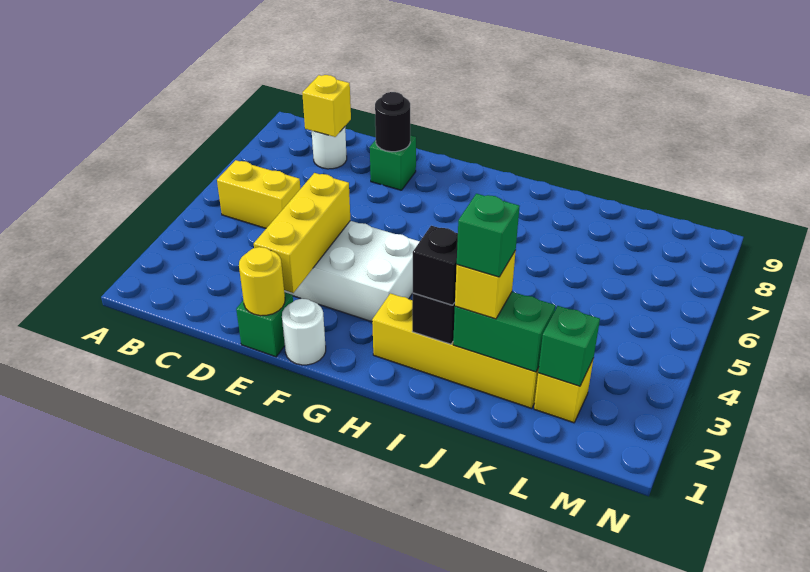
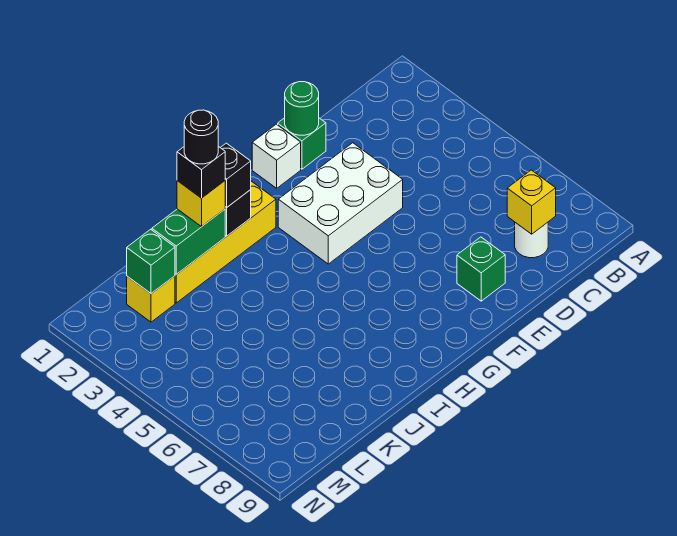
yellow 1x2 brick [217,160,300,228] -> none
yellow 1x1 round brick [239,247,285,316] -> green 1x1 round brick [285,82,319,135]
yellow 1x3 brick [254,173,350,293] -> none
black 1x1 round brick [375,92,410,152] -> black 1x1 round brick moved to [184,110,218,164]
white 1x1 round brick [282,299,326,365] -> white 1x1 brick [252,124,301,188]
green 1x1 brick [457,194,520,277] -> black 1x1 brick [177,146,225,198]

